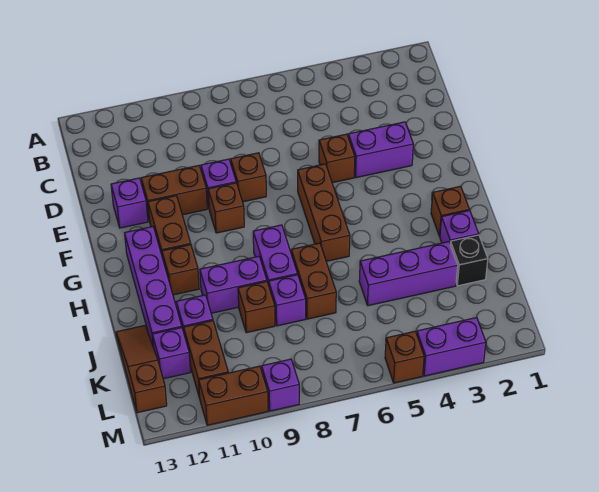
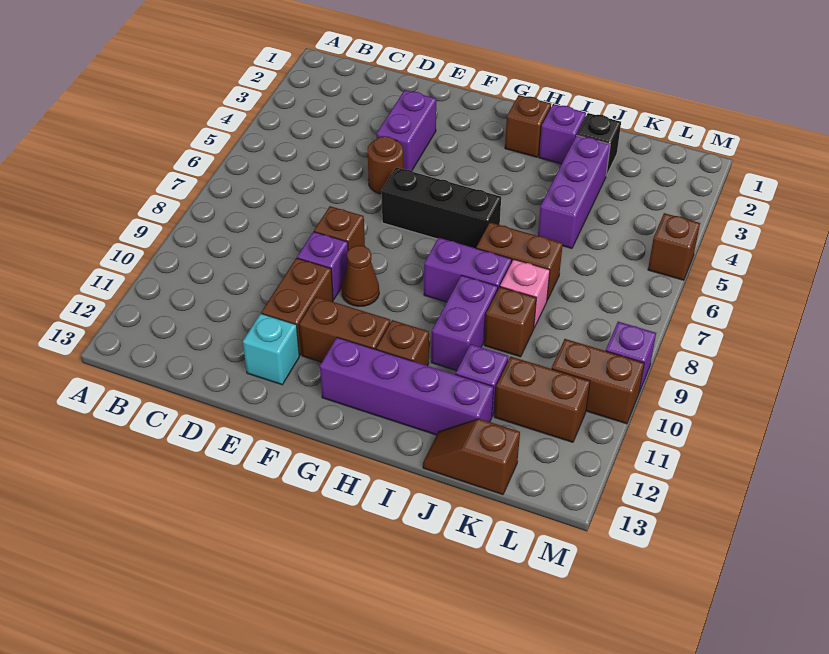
brown 1x1 brick [319,134,355,183] -> brown 1x1 round brick [368,136,403,194]
purple 1x1 brick [111,178,148,228] -> cyan 1x1 brick [243,314,299,385]
brown 1x3 brick [298,164,350,261] -> black 1x3 brick [382,167,501,248]
brown 1x1 brick [208,183,244,233] -> brown 1x1 cone [342,246,379,306]
purple 1x1 brick [269,275,306,326] -> pink 1x1 brick [500,259,550,328]
brown 1x3 slope [116,325,167,413] -> brown 1x2 slope [423,419,520,495]
purple 1x1 brick [152,328,190,379] -> none
purple 1x2 brick [417,318,486,376] -> none
brown 1x2 brick [199,366,268,425] -> brown 1x2 brick turned to [552,339,644,424]

